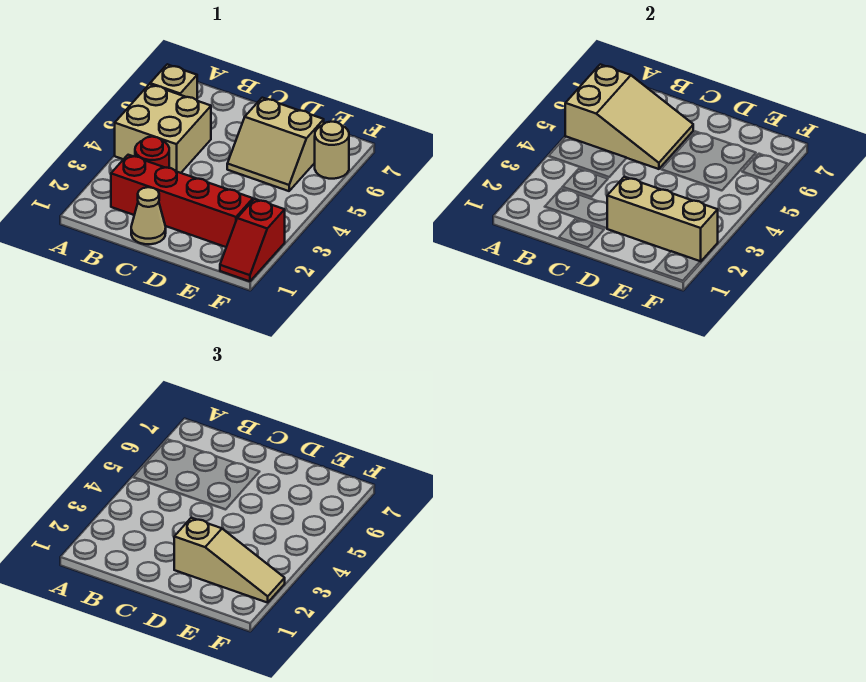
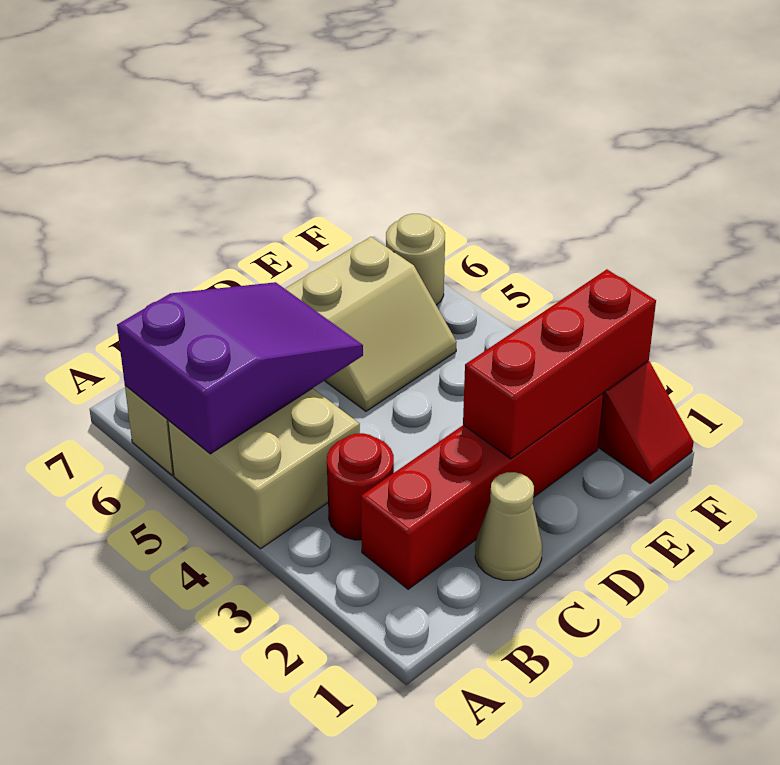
tan 2x3 slope [565,64,693,169] -> purple 2x3 slope [117,282,363,454]
tan 1x3 brick [607,177,718,262] -> red 1x3 brick [463,269,656,459]
tan 1x3 slope [174,518,285,603] -> none

